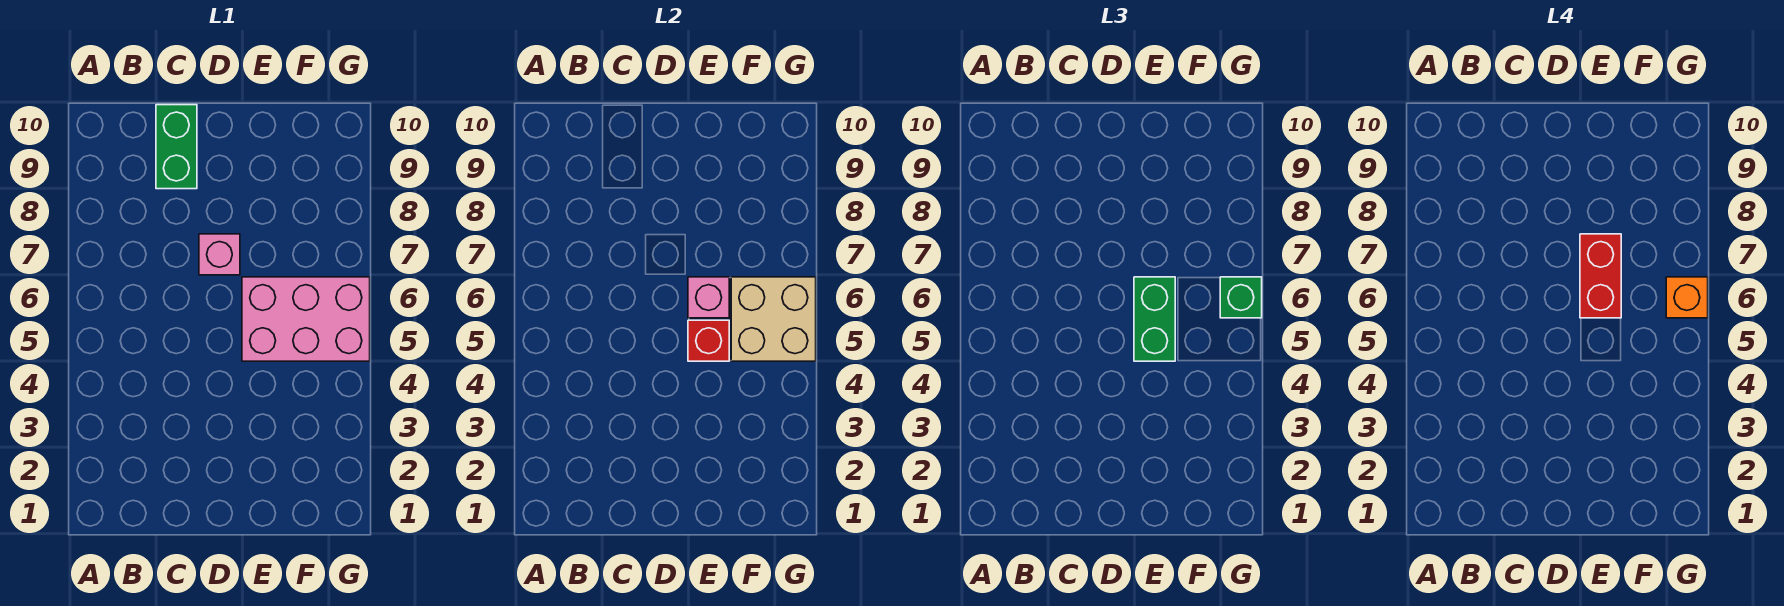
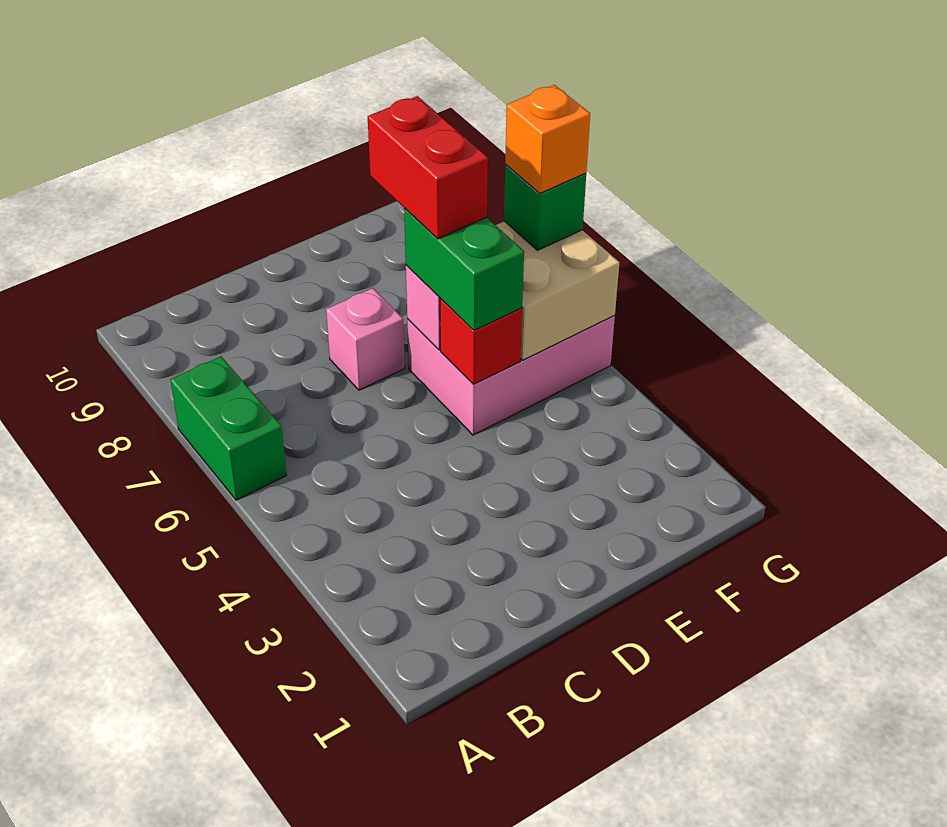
green 1x2 brick [156,105,197,189] -> green 1x2 brick moved to [170,356,287,500]

